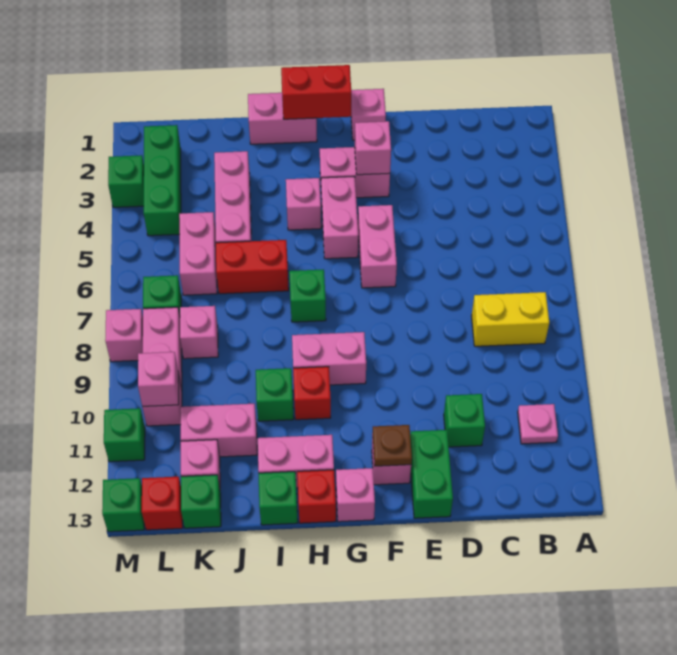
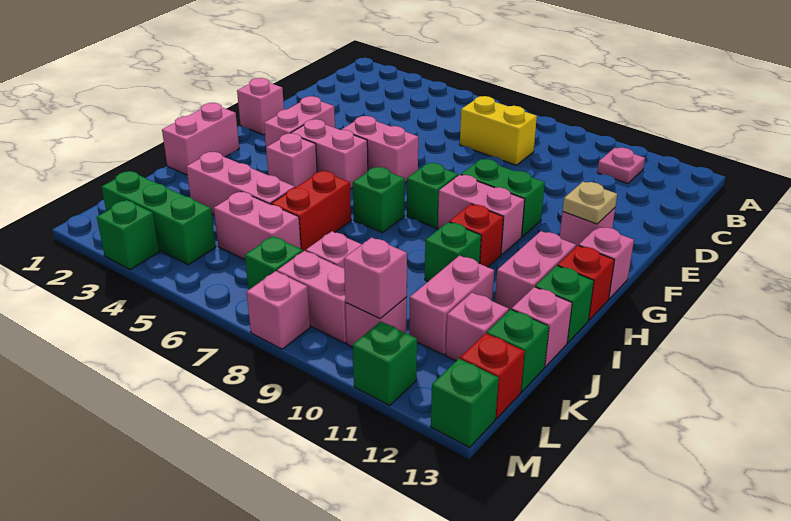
yellow 1x2 brick [472,292,549,346] -> yellow 1x2 brick turned to [460,96,537,165]
green 1x1 brick [444,394,485,447] -> green 1x1 brick moved to [407,163,458,228]
green 1x2 brick [410,430,453,518] -> green 1x2 brick moved to [461,159,545,237]
pink 1x1 brick [355,121,391,175] -> pink 1x1 brick moved to [512,287,572,367]
brown 1x1 plate [373,425,412,466] -> tan 1x1 plate [563,182,617,224]
red 1x2 brick [281,65,351,119] -> none
pink 1x2 brick [292,332,366,385] -> pink 1x2 brick turned to [438,175,525,255]

